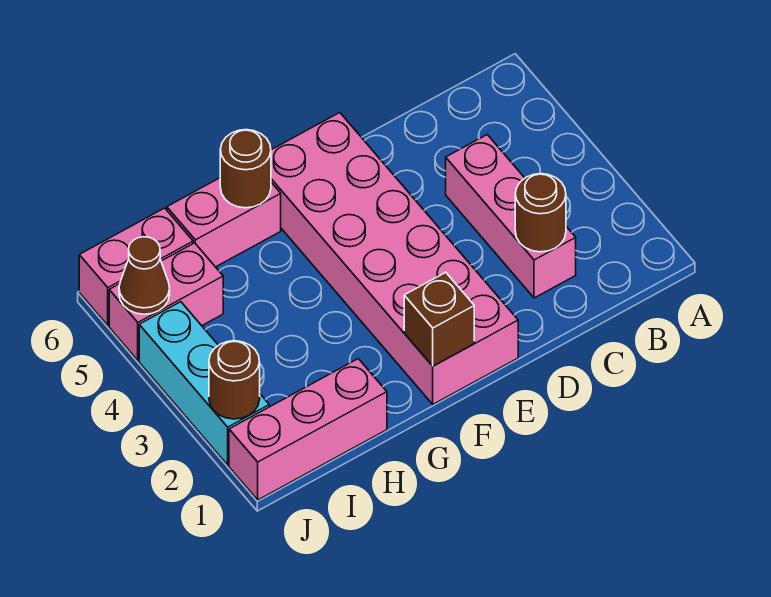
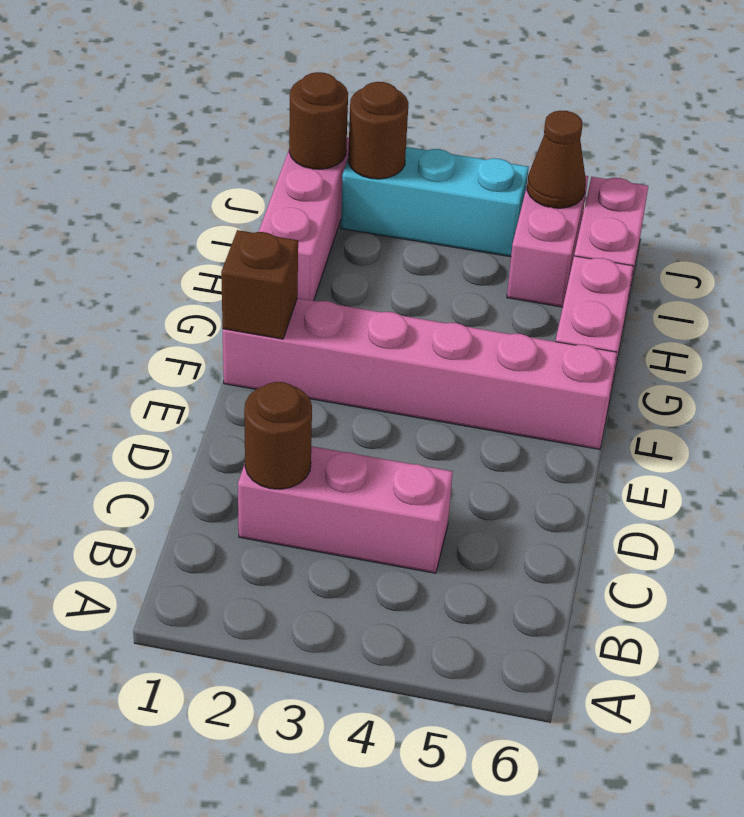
pink 2x6 brick [271,113,518,404] -> pink 1x6 brick [223,298,617,449]
brown 1x1 round brick [220,130,271,208] -> brown 1x1 round brick moved to [289,72,348,169]

